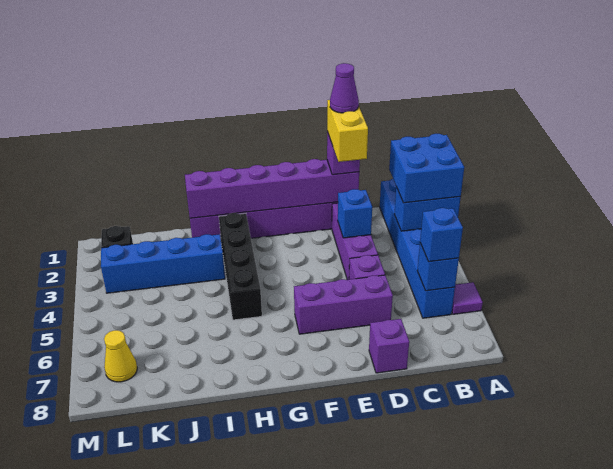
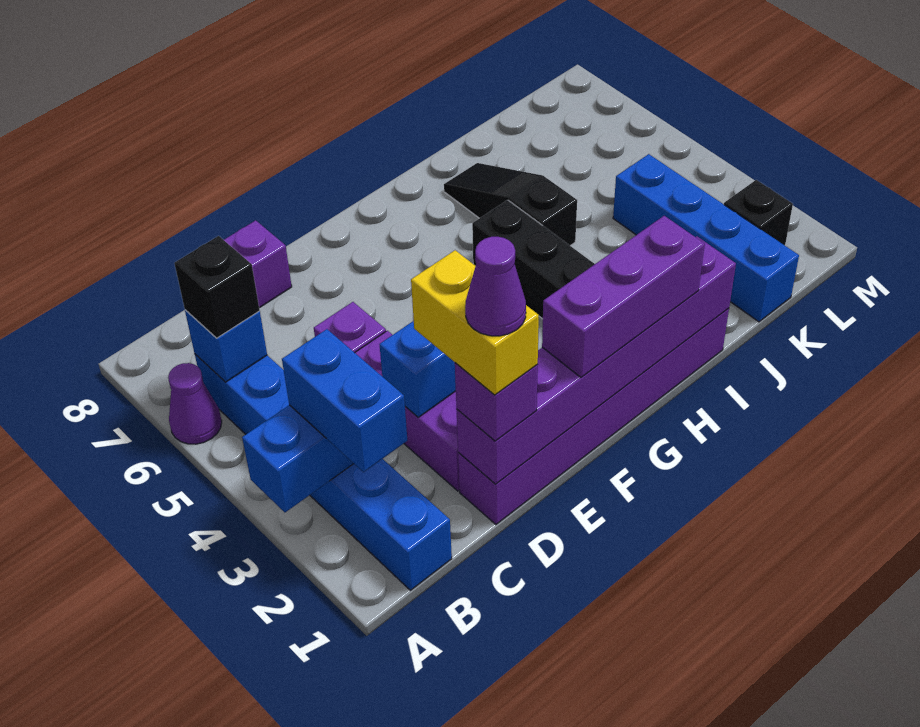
blue 2x2 brick [389,134,464,203] -> blue 1x2 brick [282,329,408,472]
purple 1x1 tile [452,282,483,314] -> purple 1x1 cone [168,363,222,444]
blue 1x1 brick [420,208,463,262] -> black 1x1 brick [174,236,260,338]
purple 1x3 brick [294,275,393,334] -> purple 1x3 brick moved to [542,216,705,377]
blue 1x4 brick [101,234,225,293] -> blue 1x4 brick turned to [613,154,799,322]
none -> black 1x3 slope [444,163,577,246]
yellow 1x1 cone [104,330,137,382] -> none

